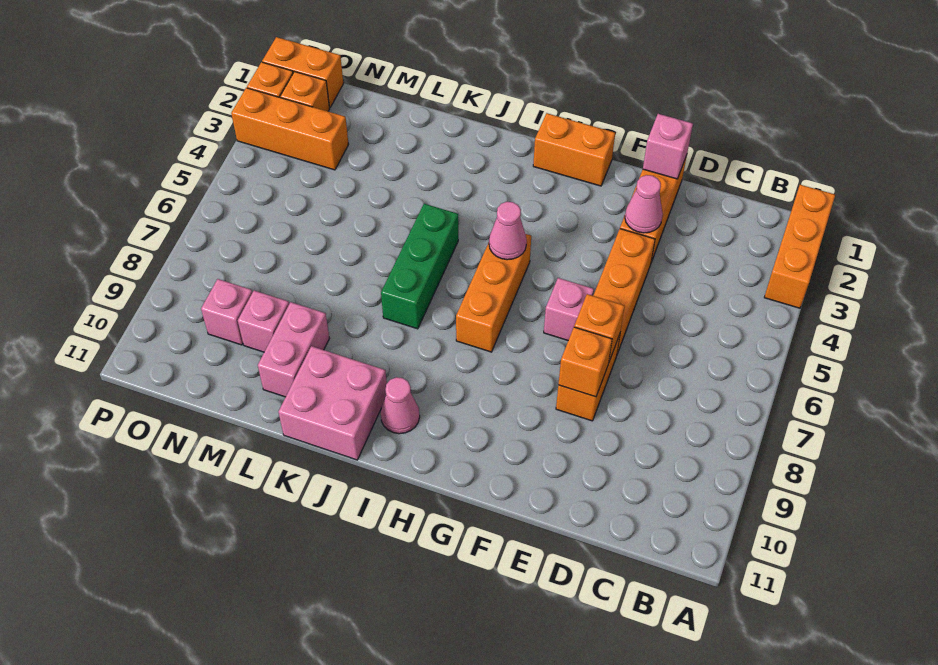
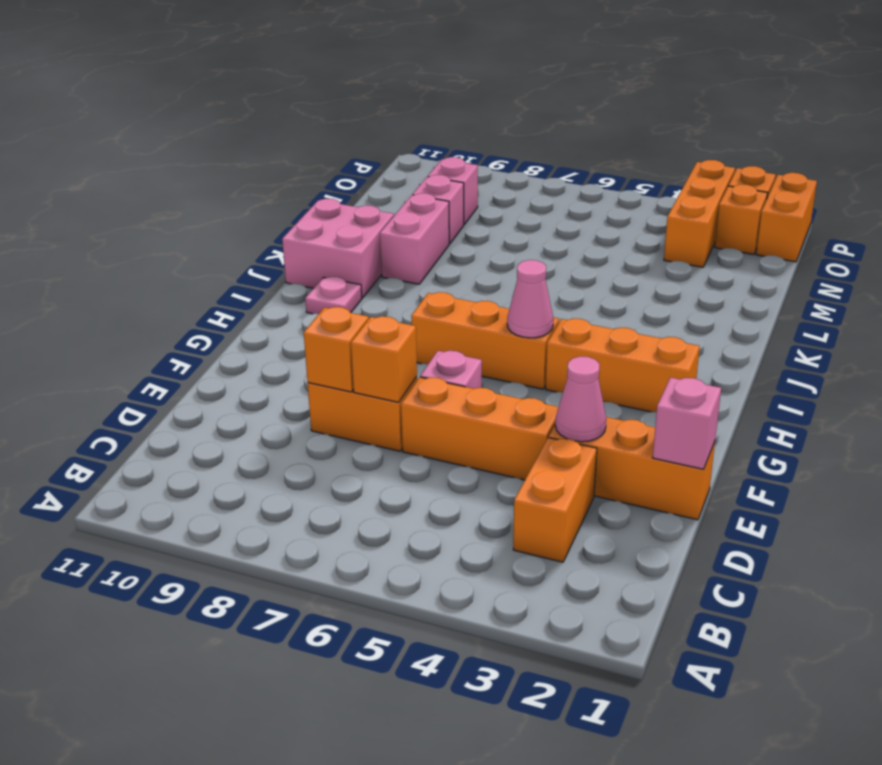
orange 1x3 brick [764,185,835,308] -> orange 1x3 brick moved to [546,318,700,412]
orange 1x2 brick [533,113,615,186] -> orange 1x2 brick moved to [513,437,597,562]
pink 1x1 cone [381,377,420,434] -> pink 1x1 plate [305,277,362,314]
green 1x3 brick [381,204,458,329] -> none
pink 1x2 brick [258,302,329,397] -> pink 1x2 brick turned to [380,193,449,284]

